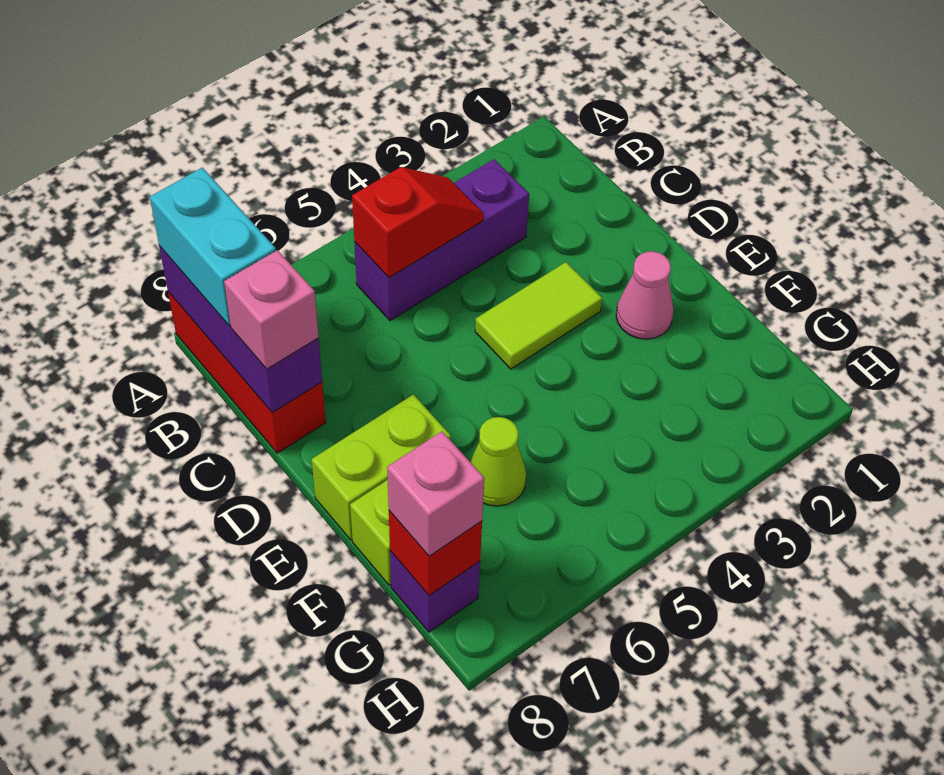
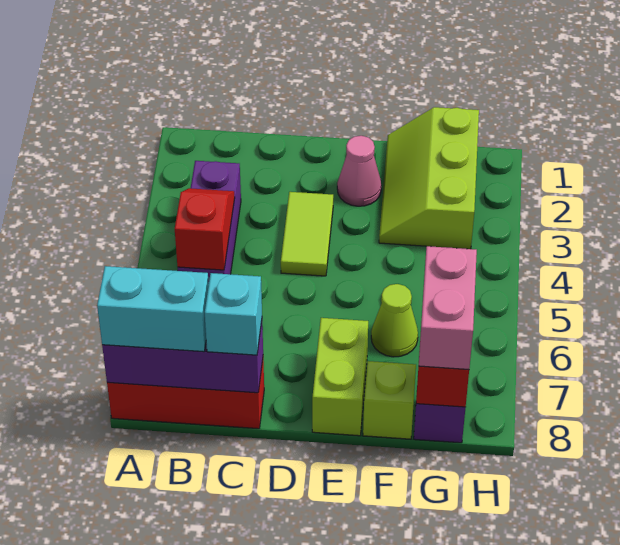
pink 1x1 brick [224,250,319,369] -> cyan 1x1 brick [205,273,262,355]
none -> lime 2x3 slope [379,107,479,249]
pink 1x1 brick [387,431,484,556] -> pink 1x2 brick [419,246,477,370]

